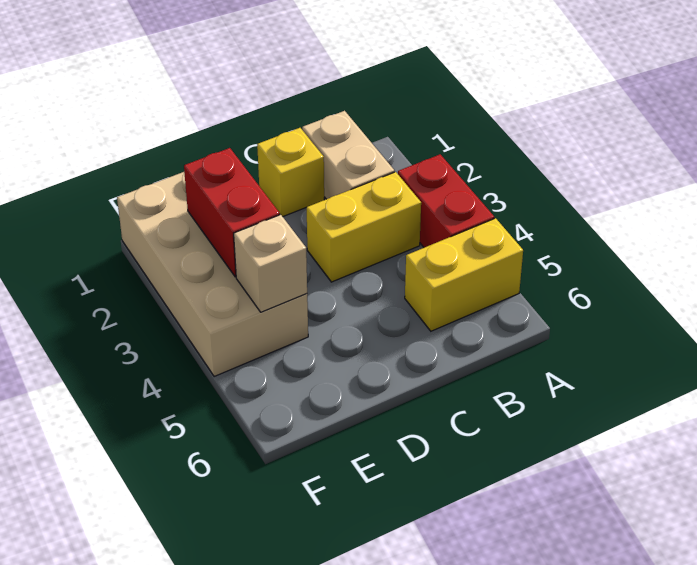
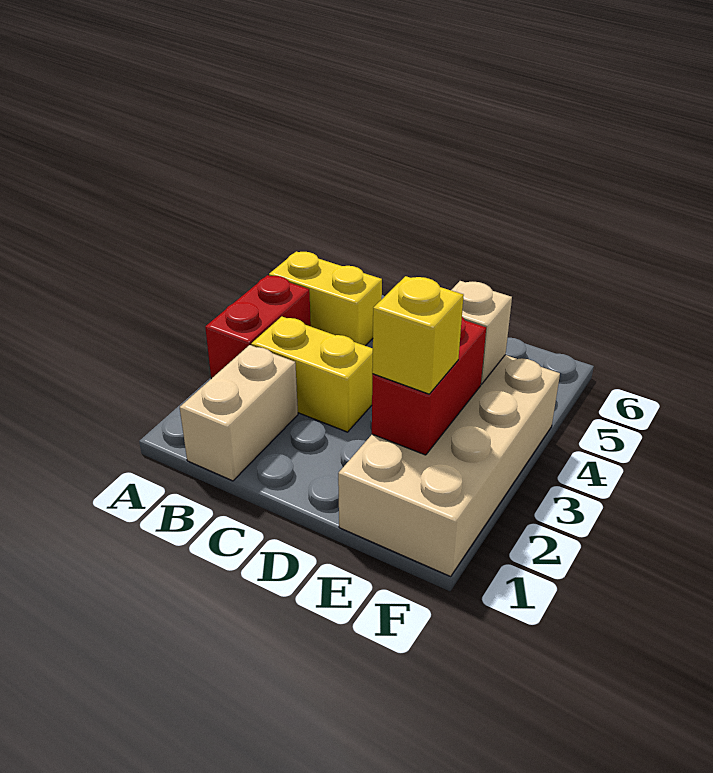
yellow 1x1 brick [257,128,324,217] -> yellow 1x1 brick moved to [372,276,464,394]

